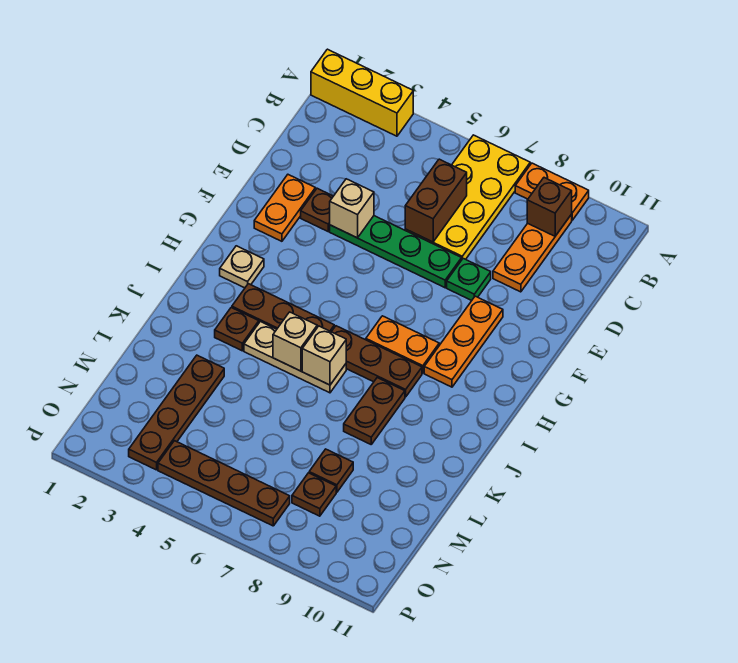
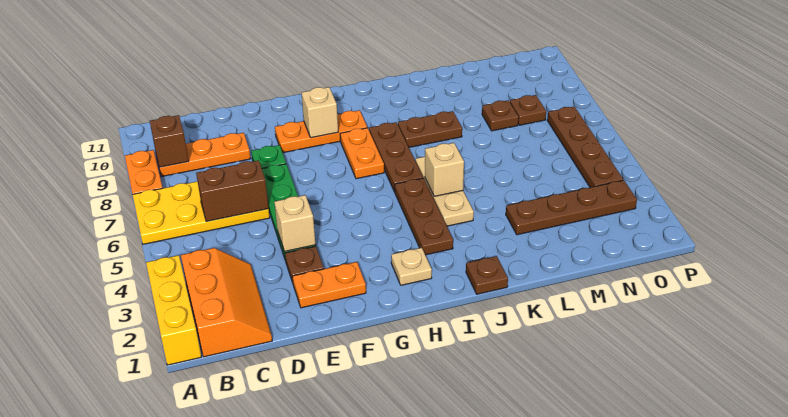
none -> orange 2x3 slope [181,248,272,357]
brown 1x1 plate [215,308,259,351] -> brown 1x1 plate moved to [466,256,508,294]
tan 1x1 brick [302,326,346,385] -> tan 1x1 brick moved to [301,87,338,138]

